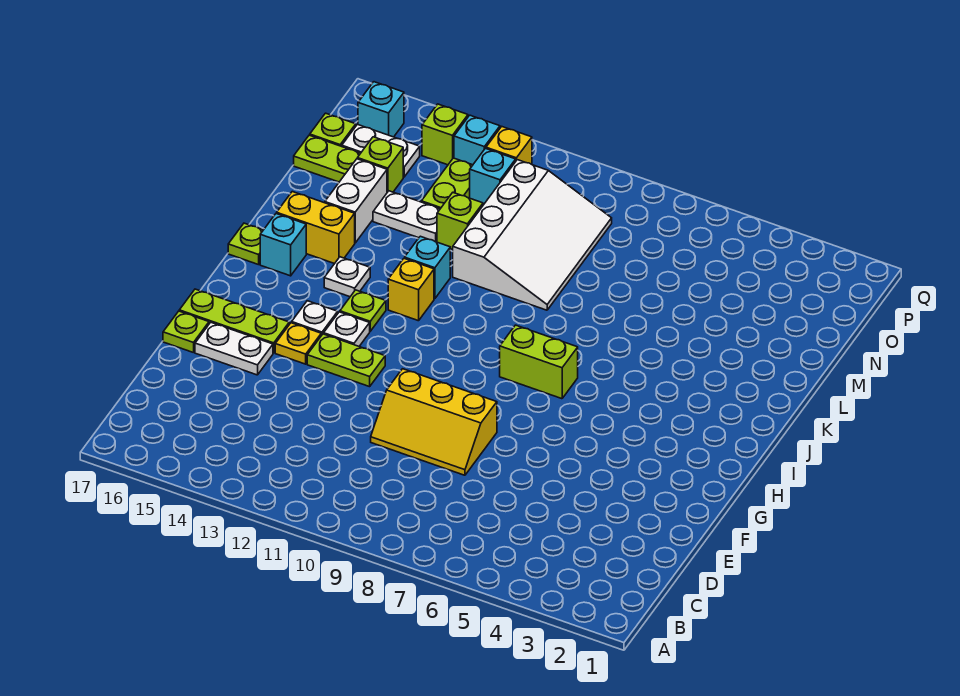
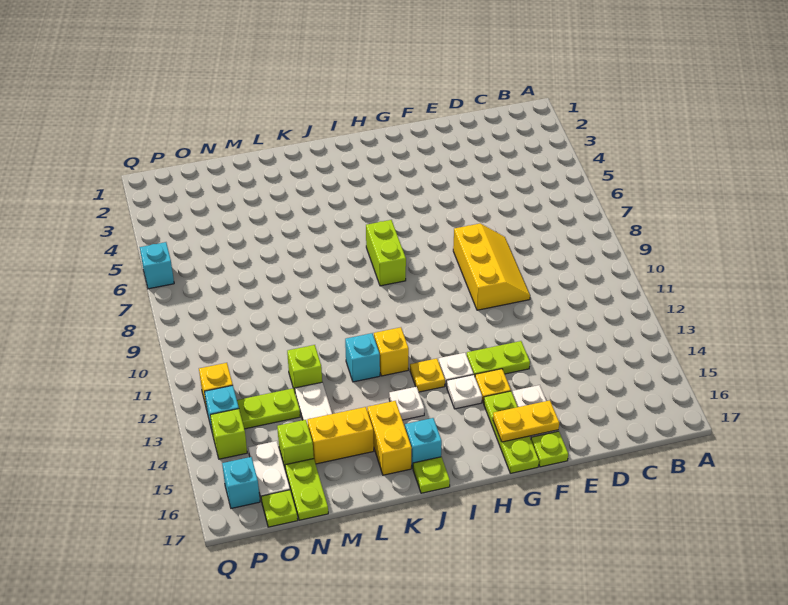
none -> yellow 1x2 plate [493,400,559,442]
lime 1x2 plate [307,334,385,387] -> lime 1x2 plate turned to [467,341,530,376]
lime 1x1 plate [340,290,386,331] -> yellow 1x1 plate [410,359,445,392]
white 3x4 slope [453,160,612,310] -> none
white 1x2 brick [325,159,387,243] -> yellow 1x2 brick [308,407,374,464]
cyan 1x1 brick [470,148,516,205] -> cyan 1x1 brick moved to [140,242,174,289]

